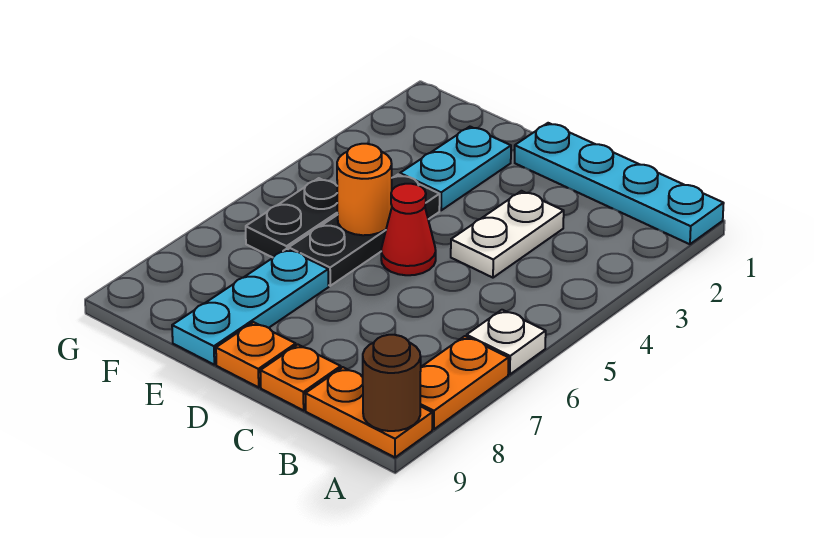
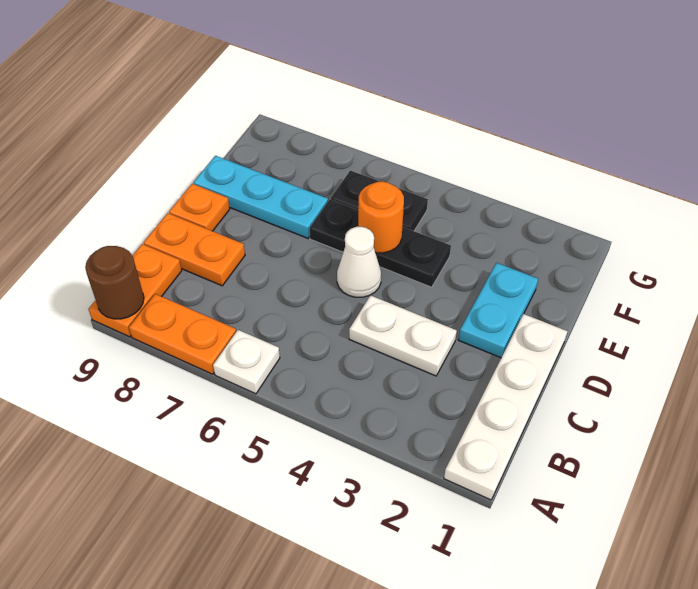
cyan 1x4 plate [515,123,724,244] -> white 1x4 plate [444,314,568,500]
orange 1x1 plate [260,345,341,410] -> orange 1x2 plate [144,213,245,286]
red 1x1 cone [381,184,436,275] -> white 1x1 cone [337,227,381,297]
cyan 1x2 plate [400,127,511,210] -> cyan 1x2 plate turned to [458,263,538,358]

